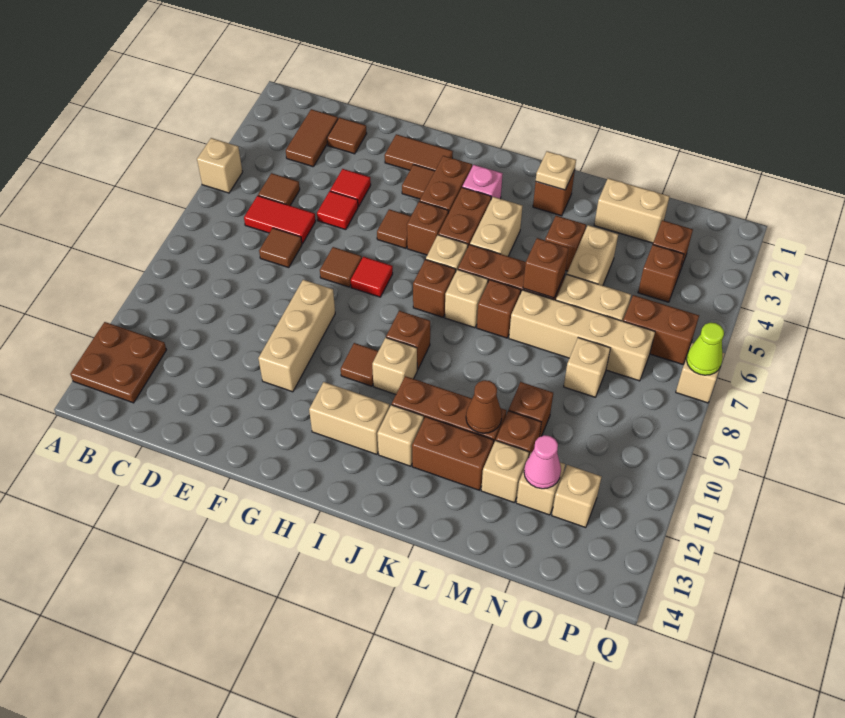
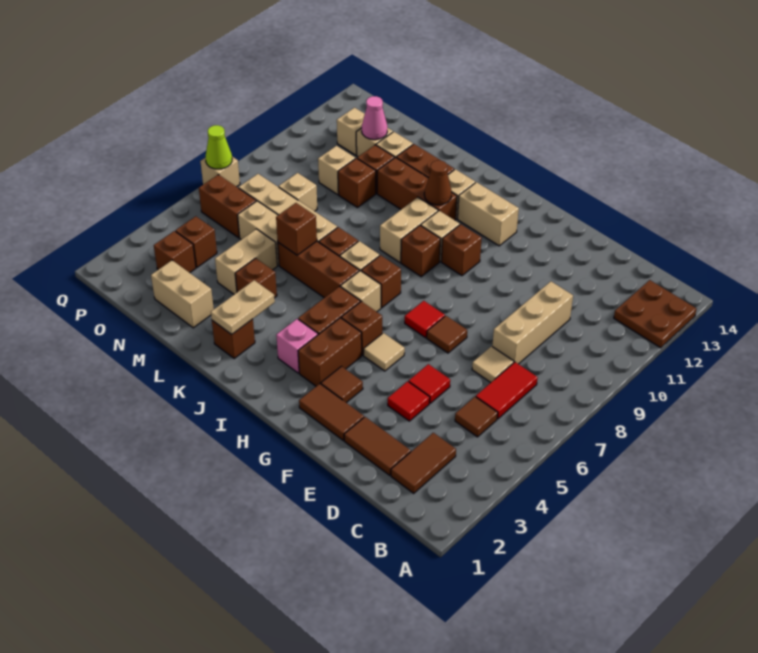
tan 1x1 brick [197,138,243,193] -> tan 1x1 brick moved to [318,146,355,194]
red 1x2 tile [244,196,316,244] -> red 1x2 tile turned to [476,362,538,419]
brown 1x1 tile [327,118,367,154] -> brown 1x2 tile [344,417,411,475]
brown 1x1 tile [259,228,302,268] -> tan 1x1 tile [472,346,514,382]
tan 1x3 brick [258,280,335,392] -> tan 1x3 brick moved to [492,281,573,364]
brown 1x1 tile [377,209,411,248] -> tan 1x1 tile [364,333,405,371]
brown 1x1 tile [341,343,378,386] -> brown 1x1 brick [441,224,482,276]
tan 1x2 brick [470,197,523,256] -> tan 1x2 brick moved to [380,197,438,262]
tan 1x1 plate [536,151,576,190] -> tan 1x2 plate [211,280,275,334]
brown 1x1 cone [466,380,502,433] -> brown 1x1 cone moved to [424,160,452,205]

